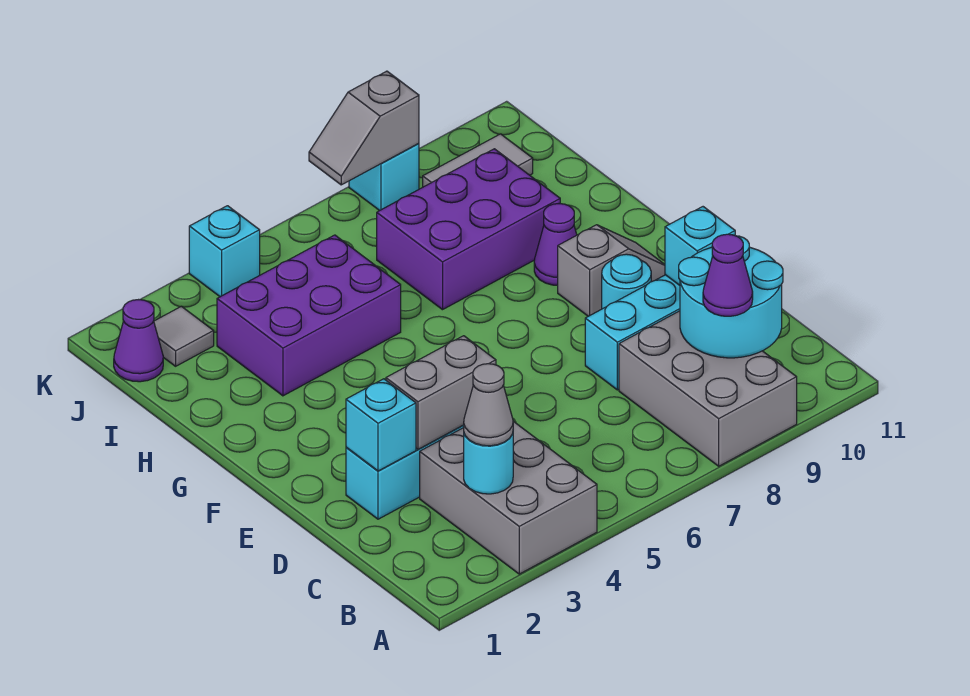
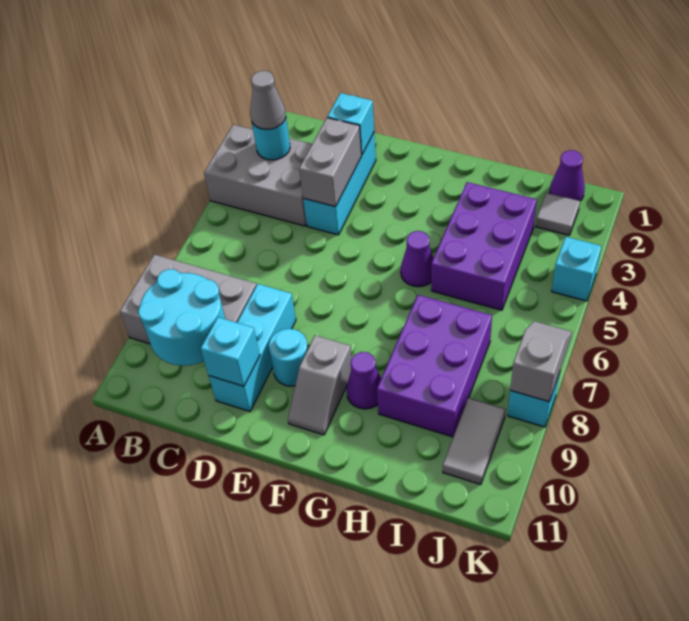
purple 1x1 cone [703,234,753,316] -> purple 1x1 cone moved to [401,231,433,287]

